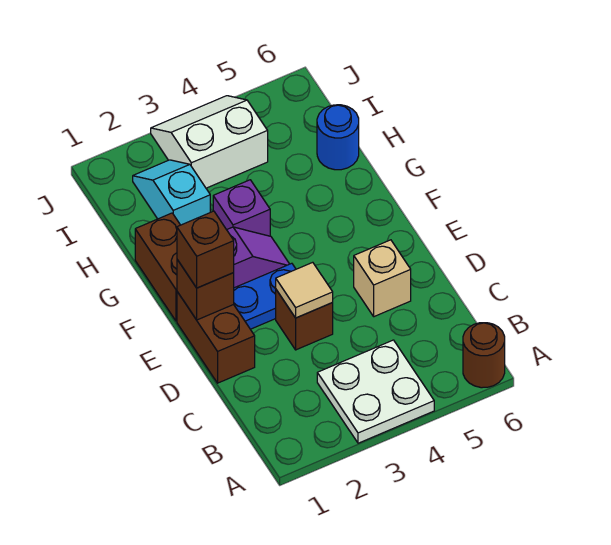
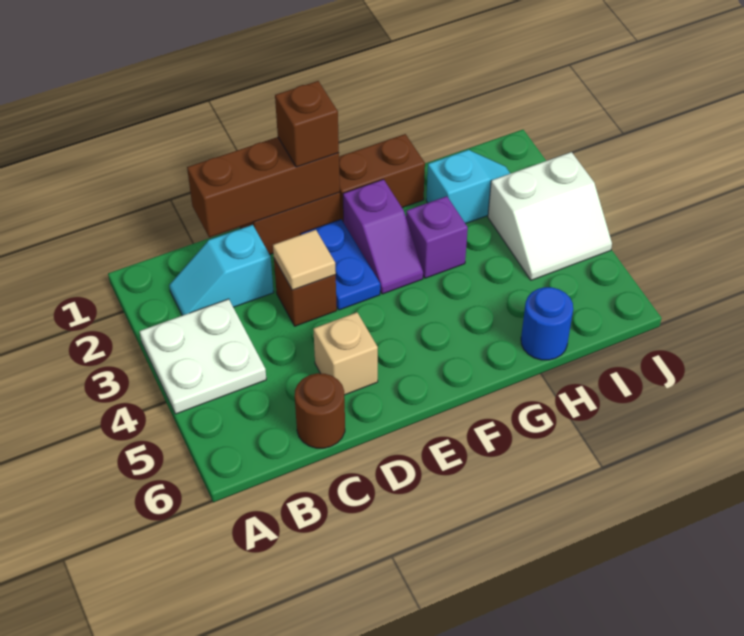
brown 1x1 round brick [463,323,505,388] -> brown 1x1 round brick moved to [295,373,345,448]
none -> cyan 1x2 slope [169,225,274,316]
brown 1x1 brick [177,260,234,320] -> brown 1x3 brick [187,137,340,237]
white 2x2 slope [151,96,268,188] -> white 2x2 slope turned to [488,152,612,280]

